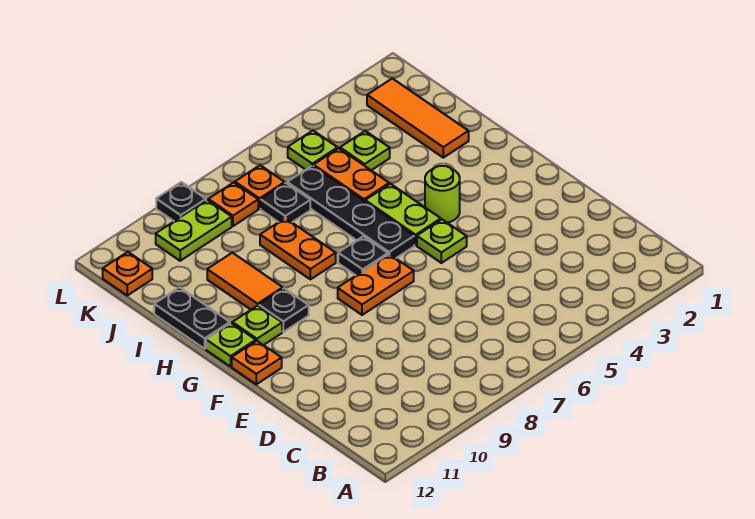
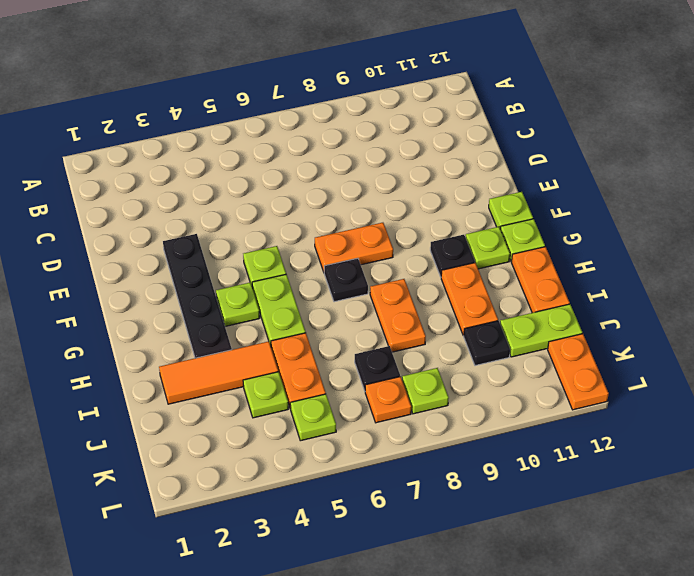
orange 1x1 plate [232,341,282,384] -> lime 1x1 plate [489,192,533,229]
lime 1x1 round brick [425,166,460,223] -> lime 1x1 plate [216,283,260,326]
black 1x4 plate [287,166,414,258] -> black 1x4 plate moved to [163,234,232,358]
orange 1x2 tile [207,253,283,310] -> orange 1x2 plate [441,263,498,336]
black 1x2 plate [154,287,230,349] -> orange 1x2 plate [511,247,570,313]
orange 1x3 tile [367,78,469,158] -> orange 1x3 tile turned to [159,341,278,404]
orange 1x1 plate [208,182,258,226] -> lime 1x1 plate [402,368,449,414]
lime 1x2 plate [156,200,232,261] -> lime 1x2 plate moved to [500,304,582,357]
orange 1x1 plate [103,252,152,295] -> orange 1x2 plate [548,334,609,410]
black 1x1 plate [156,182,206,221] -> black 1x1 plate moved to [464,321,510,366]

